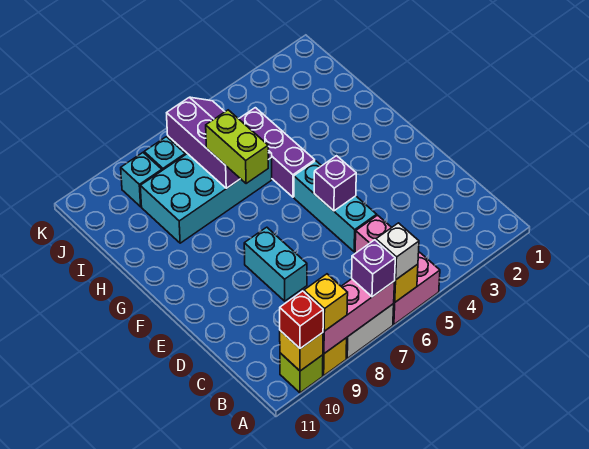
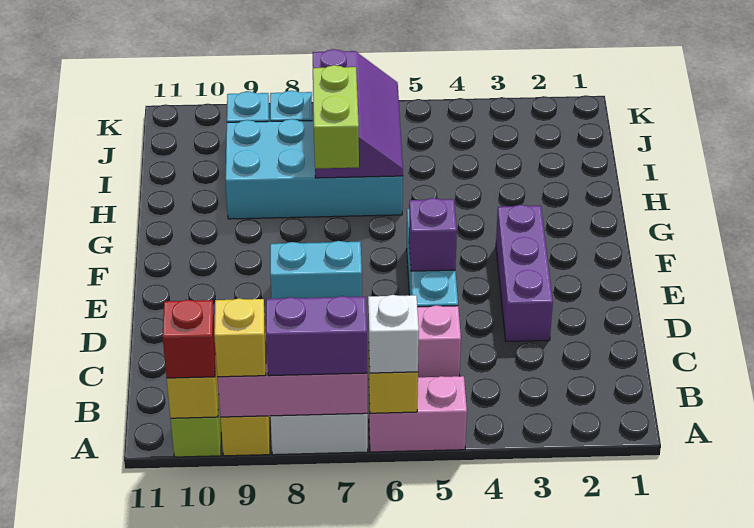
purple 1x1 brick [352,240,395,297] -> purple 1x2 brick [266,296,367,376]
cyan 1x2 brick [244,227,307,301] -> cyan 1x2 brick turned to [270,241,362,299]
purple 1x3 brick [239,108,315,197] -> purple 1x3 brick moved to [496,205,553,342]

